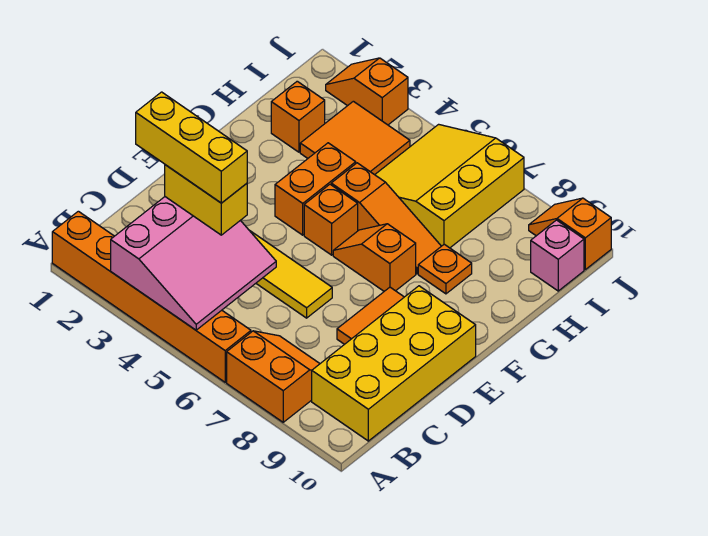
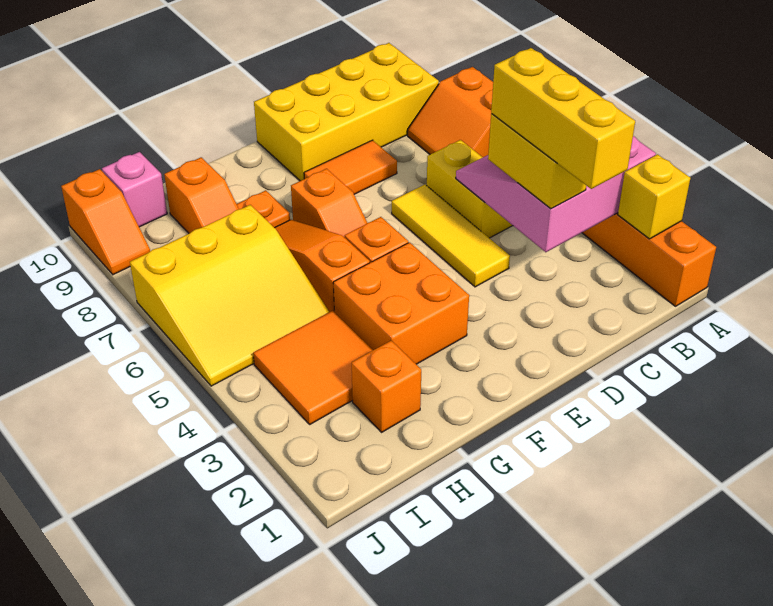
none -> yellow 1x1 brick [618,154,690,239]
none -> yellow 1x2 brick [427,140,513,238]
orange 1x2 brick [275,143,356,235] -> orange 2x2 brick [333,242,469,364]
orange 1x2 slope [326,58,408,125] -> orange 1x2 slope moved to [164,157,239,234]

